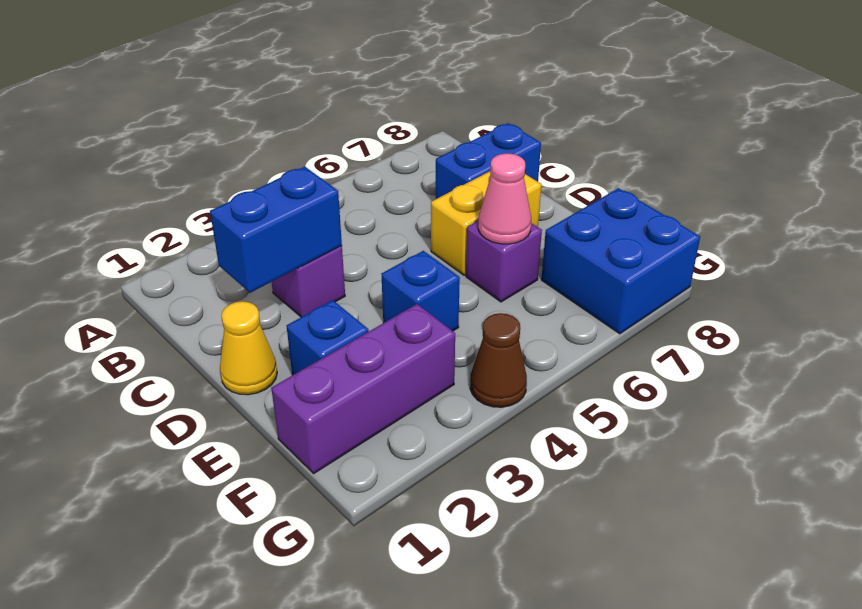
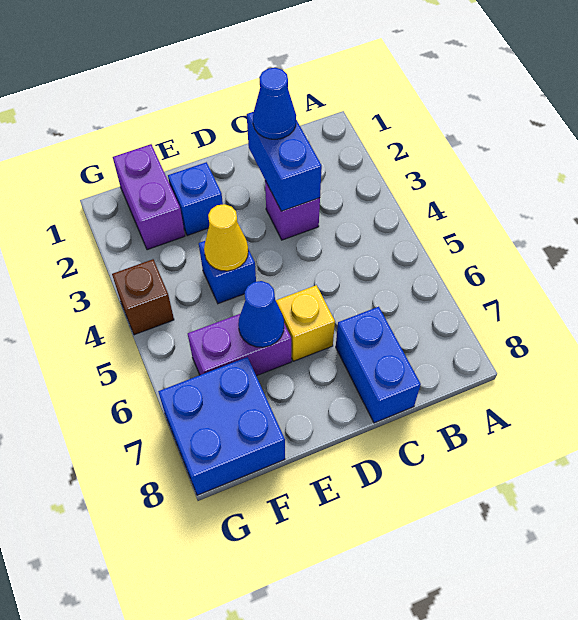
none -> blue 1x1 cone [253,68,296,139]
yellow 1x1 cone [220,301,277,395] -> yellow 1x1 cone moved to [204,204,248,271]
yellow 1x2 brick [431,171,541,275] -> yellow 1x1 brick [276,285,335,361]
purple 1x1 brick [466,221,542,302] -> purple 1x2 brick [188,314,291,376]
pink 1x1 cone [478,153,531,244] -> blue 1x1 cone [238,281,284,347]
purple 1x3 brick [271,304,455,473] -> purple 1x2 brick [113,144,185,250]
brown 1x1 cone [470,313,527,407] -> brown 1x1 brick [112,259,174,335]

